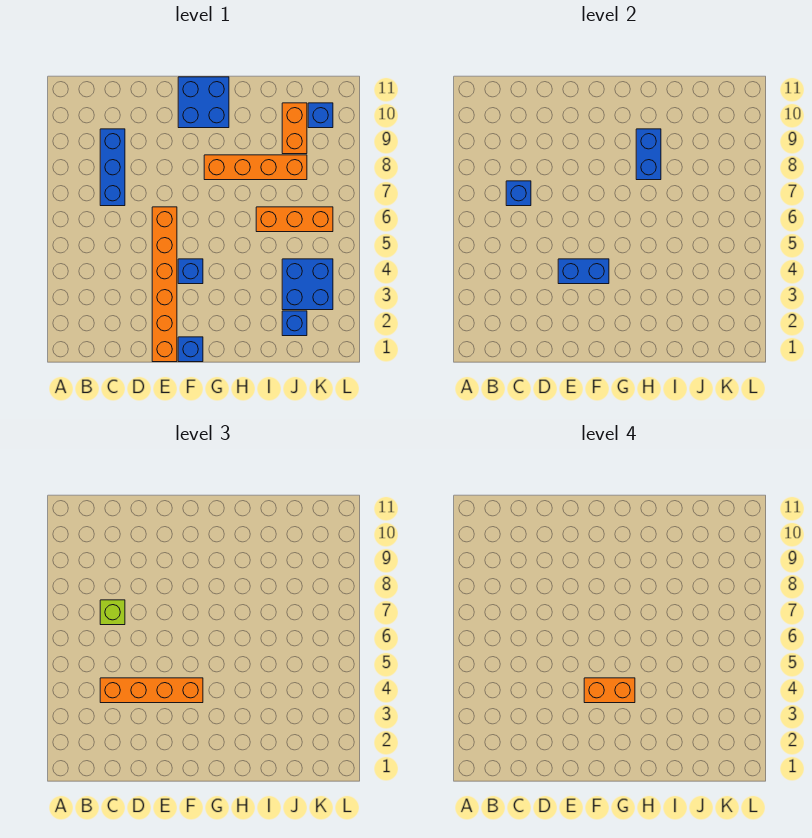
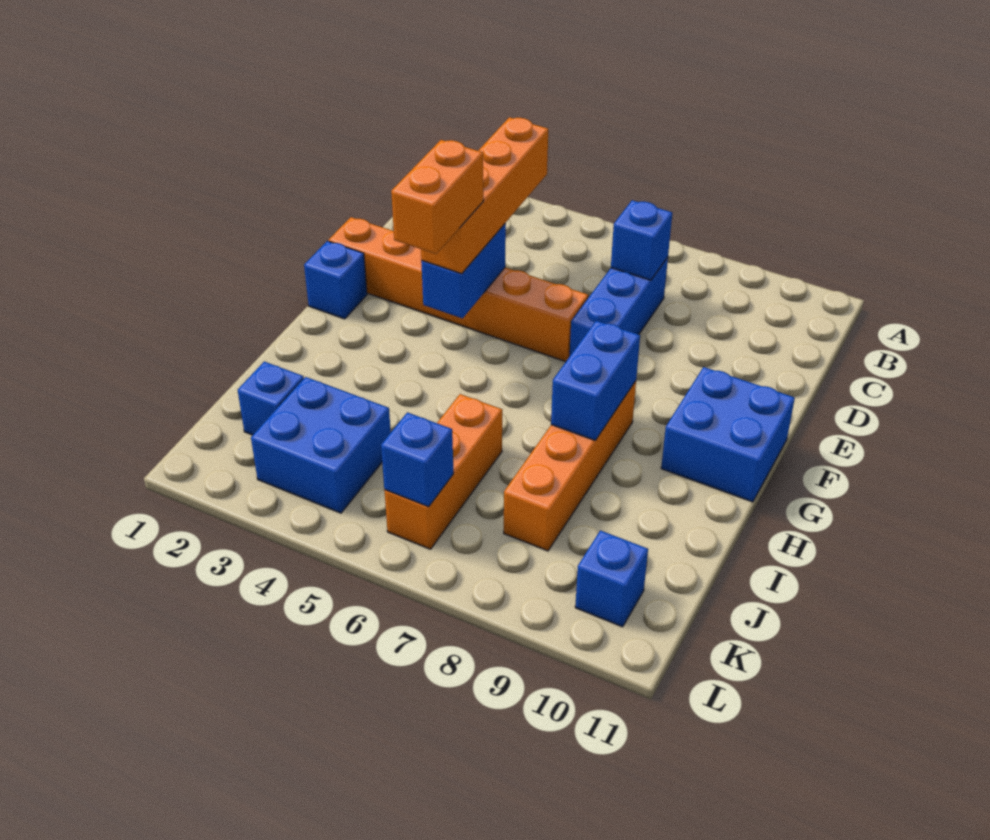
blue 1x3 brick [100,129,125,206] -> blue 1x3 brick turned to [570,257,668,355]
lime 1x1 brick [100,600,125,625] -> none
blue 1x1 brick [178,259,203,284] -> blue 1x1 brick moved to [381,412,453,507]
blue 1x2 brick [636,129,661,180] -> blue 1x2 brick turned to [551,321,640,440]
orange 1x2 brick [282,103,307,154] -> none

